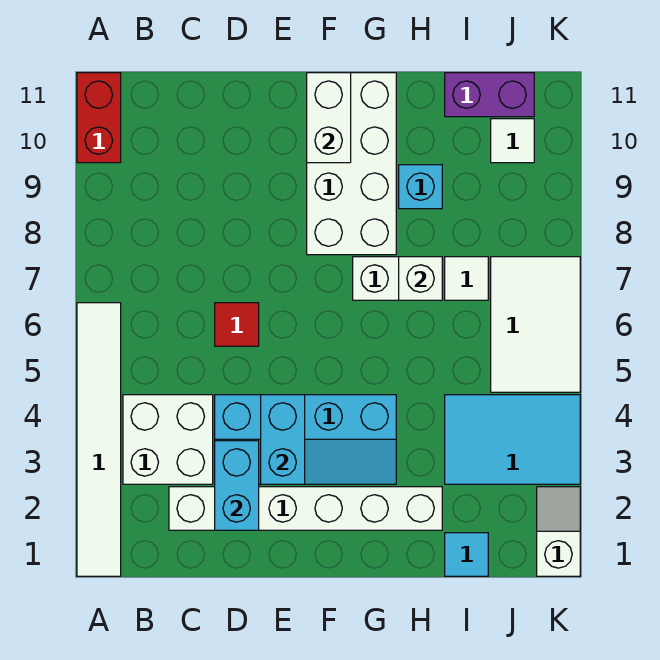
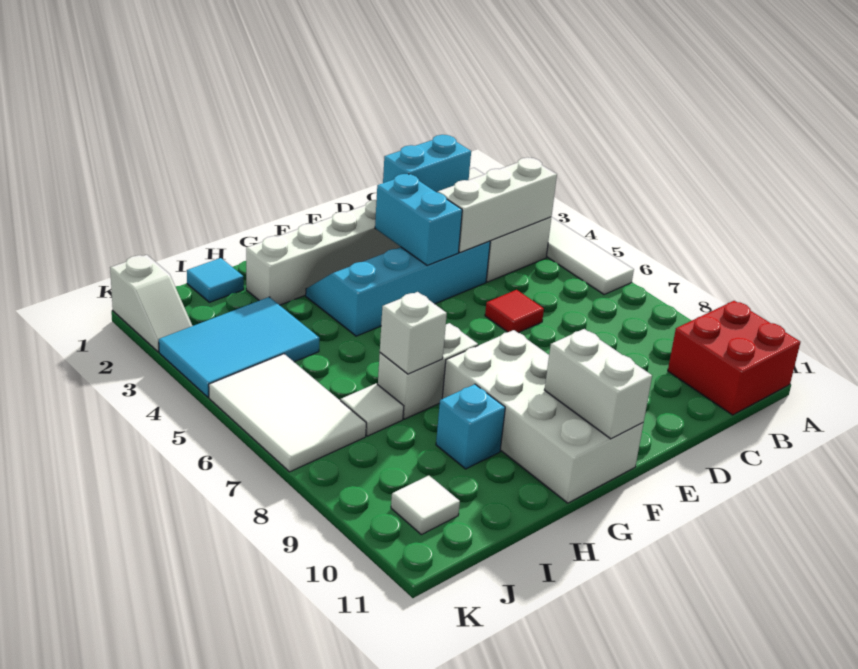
red 1x2 brick [77,73,121,163] -> red 2x2 brick [668,301,800,415]
none -> white 1x3 brick [437,157,557,252]
cyan 1x2 brick [215,441,259,530] -> cyan 1x2 brick turned to [383,135,471,192]
purple 1x2 brick [445,73,534,117] -> none

